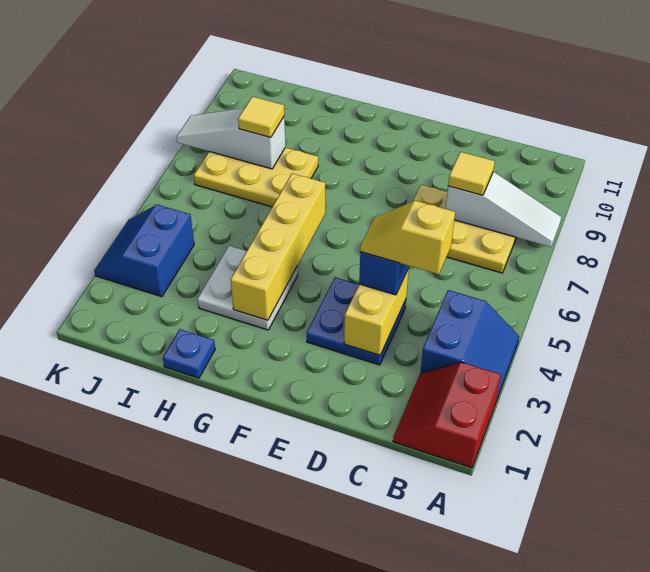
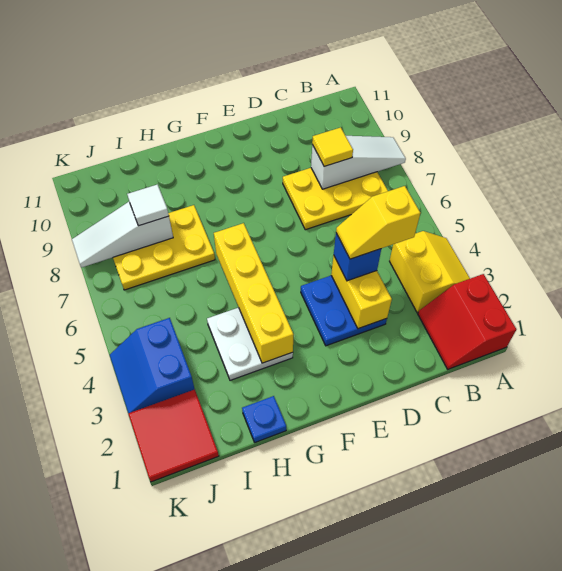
blue 2x2 slope [420,290,519,399] -> yellow 2x2 slope [390,231,470,313]
yellow 1x1 tile [238,97,284,138] -> white 1x1 tile [127,184,169,226]
none -> red 2x2 tile [128,390,219,482]

